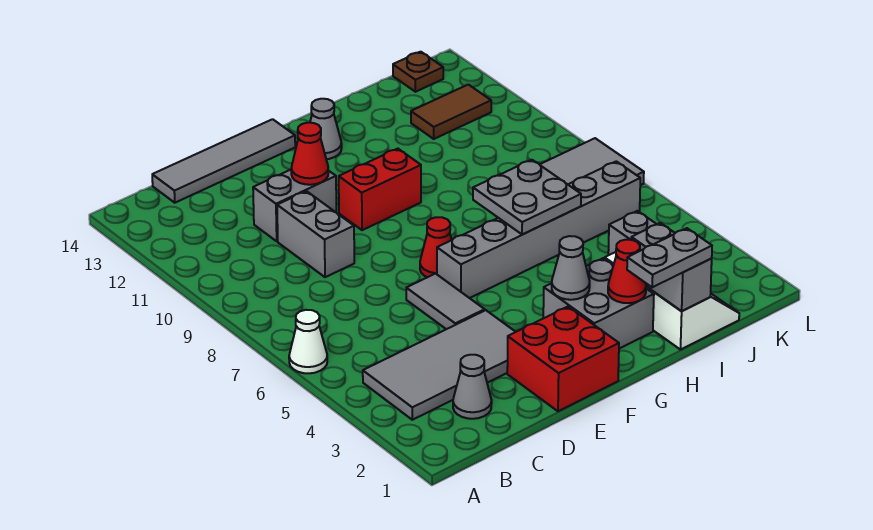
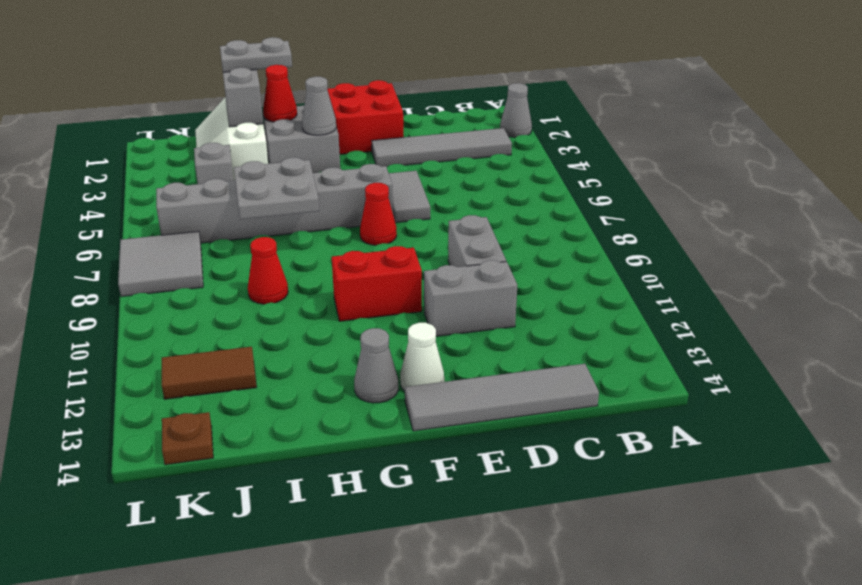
white 1x1 cone [289,310,327,373] -> white 1x1 cone moved to [400,323,444,391]
grey 2x4 tile [363,310,515,420] -> grey 1x4 tile [372,128,512,167]
grey 1x1 cone [453,355,492,419] -> grey 1x1 cone moved to [500,83,532,138]
red 1x1 cone [291,123,328,185] -> red 1x1 cone moved to [248,237,288,304]

